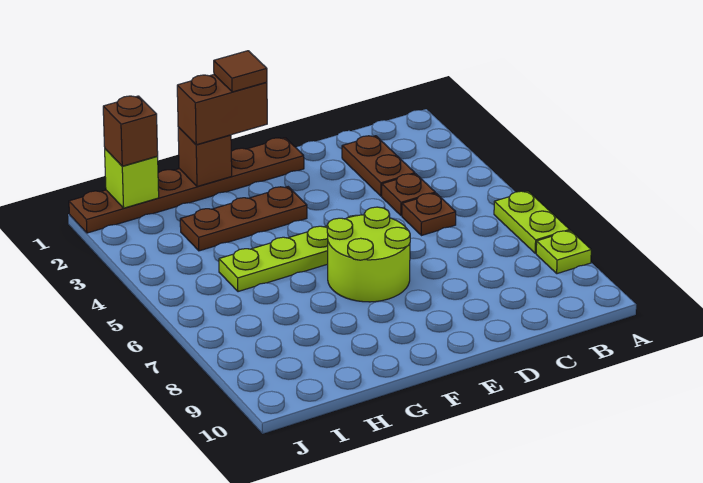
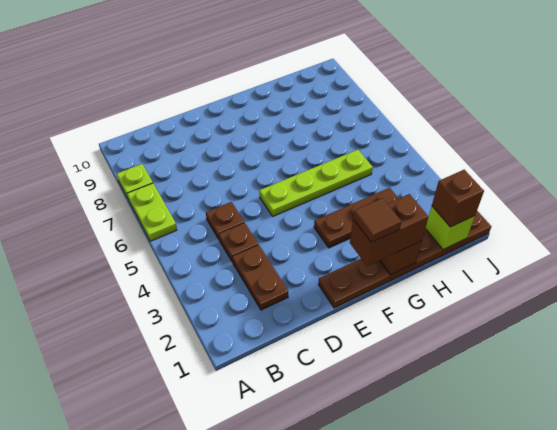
lime 2x2 round brick [327,207,410,302] -> none

